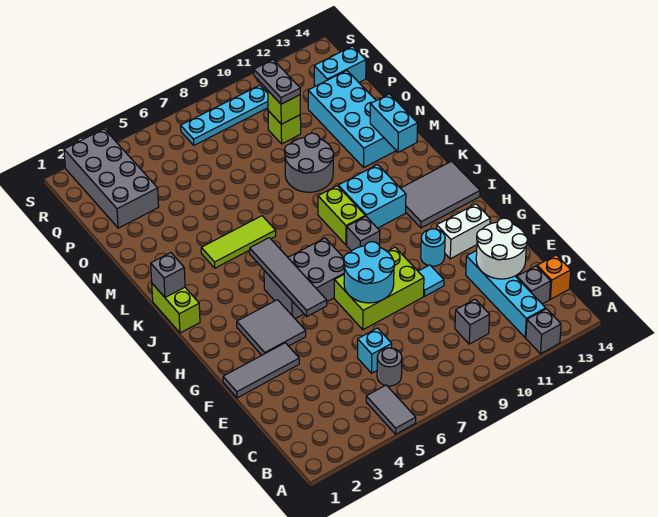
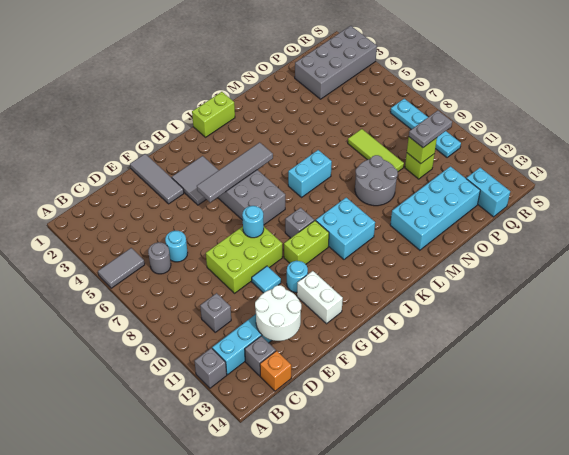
cyan 1x1 brick [358,328,392,373] -> cyan 1x1 round brick [165,231,188,262]
lime 2x3 brick [334,247,424,330] -> lime 2x3 brick turned to [206,226,282,293]
cyan 2x2 round brick [344,242,395,303] -> cyan 1x1 round brick [242,206,264,238]
grey 2x3 tile [401,161,480,228] -> none
lime 1x2 brick [318,186,365,245] -> lime 1x2 brick moved to [284,221,329,264]
grey 1x1 brick [151,253,185,297] -> none
lime 1x3 tile [201,216,276,268] -> lime 1x3 tile moved to [348,129,404,172]
cyan 1x2 brick [370,94,418,152] -> cyan 1x2 brick moved to [288,150,332,197]

